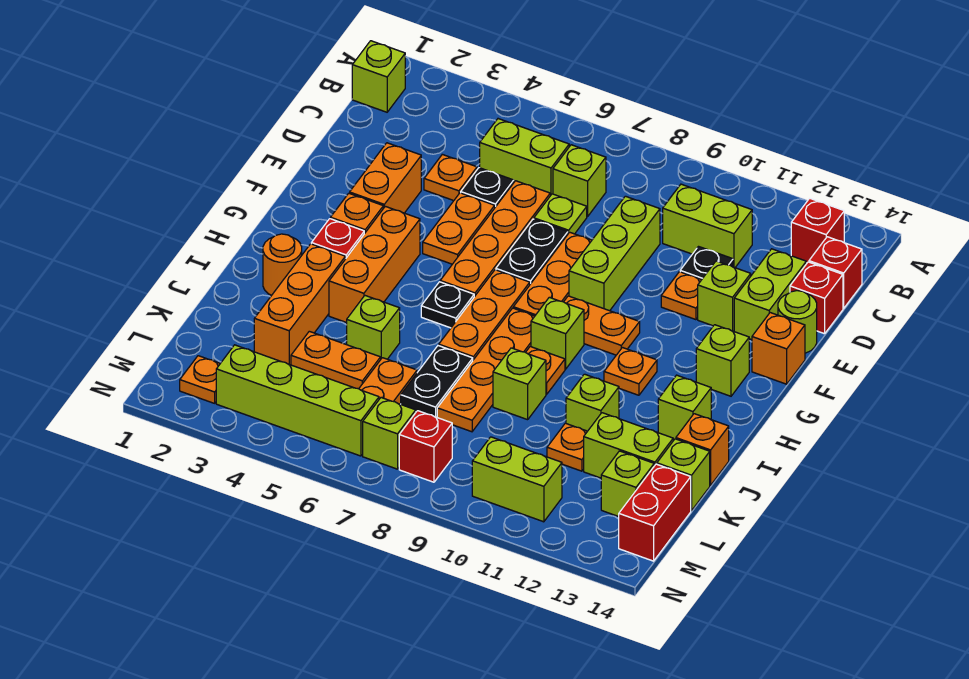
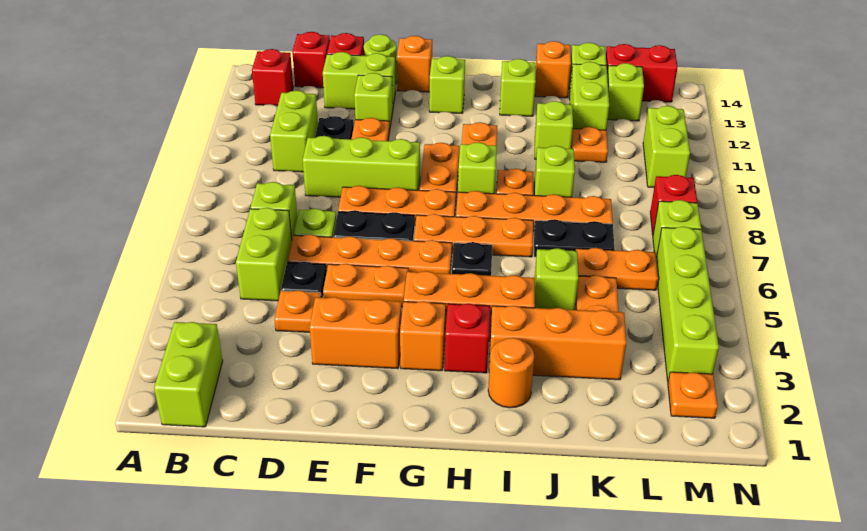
lime 1x1 brick [352,41,405,112] -> lime 1x2 brick [154,322,223,427]

